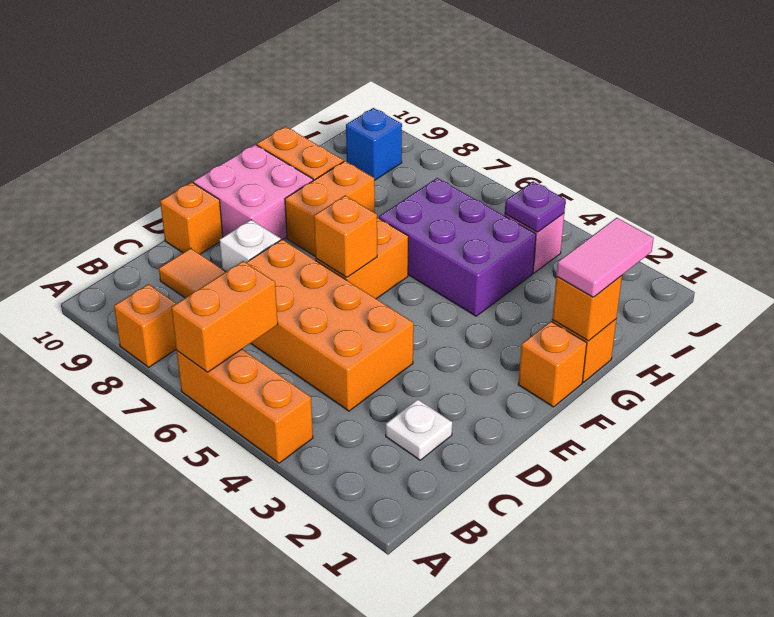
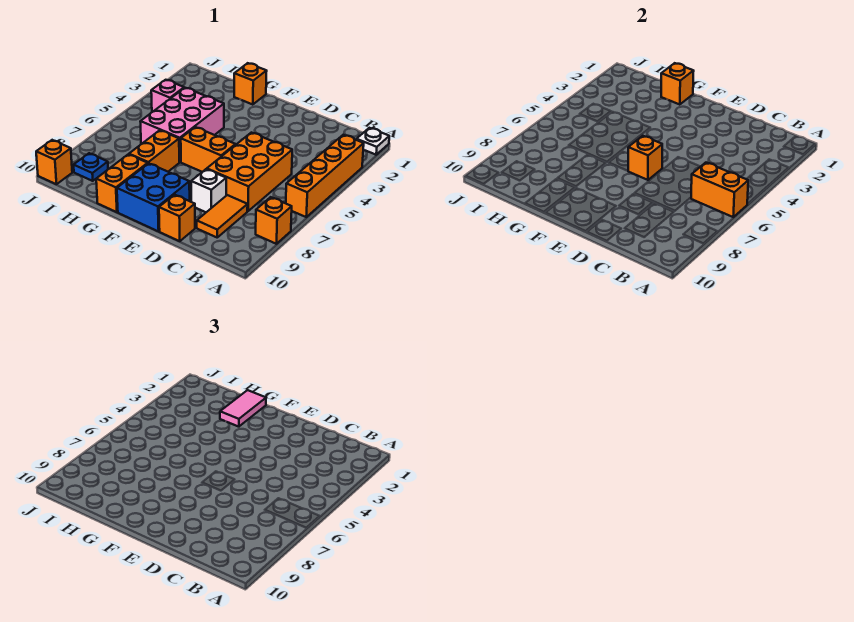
orange 1x3 brick [177,349,313,463] -> orange 1x4 brick [286,135,364,217]
white 1x1 plate [386,399,452,460] -> white 1x1 plate moved to [357,128,389,155]
orange 2x4 brick [246,240,414,411] -> orange 2x3 brick [207,133,292,211]
pink 2x2 brick [193,145,313,240] -> blue 2x2 brick [117,163,190,231]
orange 1x1 brick [518,321,587,407] -> orange 1x1 brick moved to [36,140,72,184]
orange 1x2 brick [285,161,375,256] -> orange 1x2 brick turned to [129,130,179,172]
pink 1x2 tile [556,218,654,297] -> pink 1x2 tile turned to [220,390,266,427]
purple 2x3 brick [379,178,536,316] -> pink 2x3 brick [140,88,224,162]
purple 1x1 plate [505,181,566,232] -> none
blue 1x1 brick [346,108,402,180] -> blue 1x1 plate [74,153,108,181]

